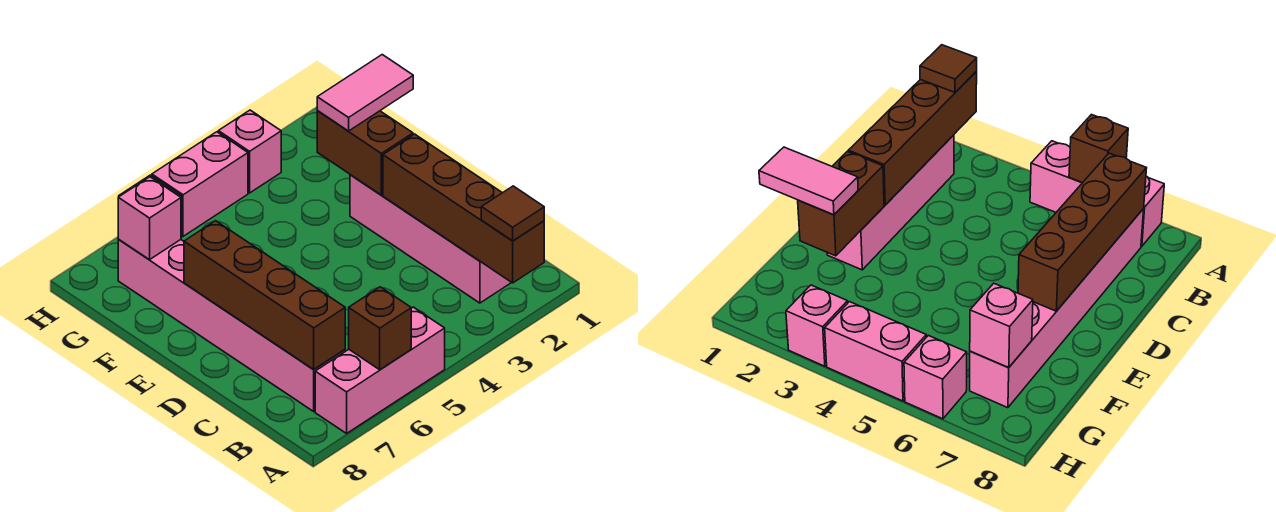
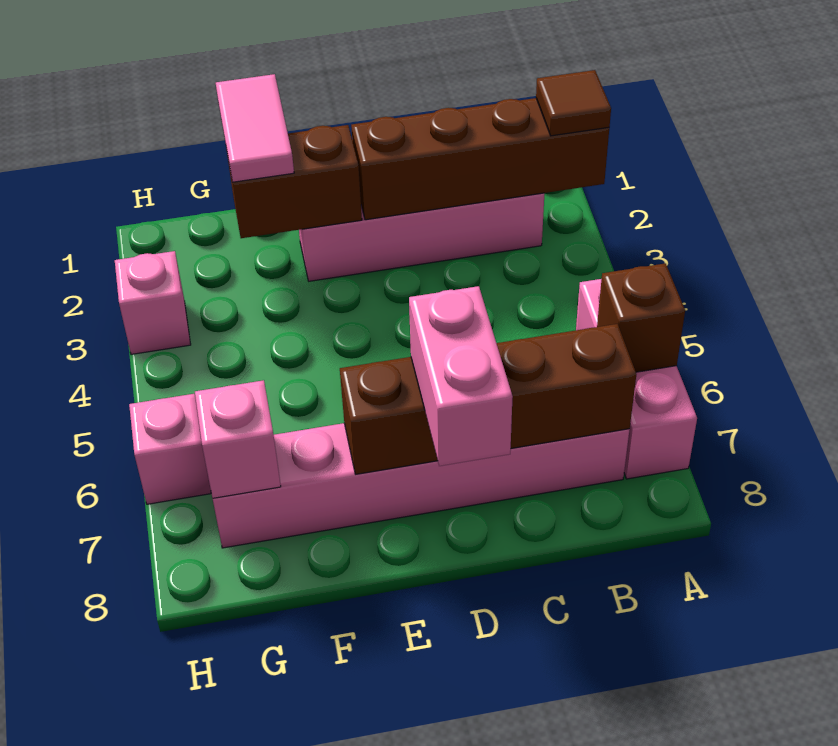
pink 1x2 brick [152,132,248,236] -> pink 1x2 brick moved to [409,286,513,466]

